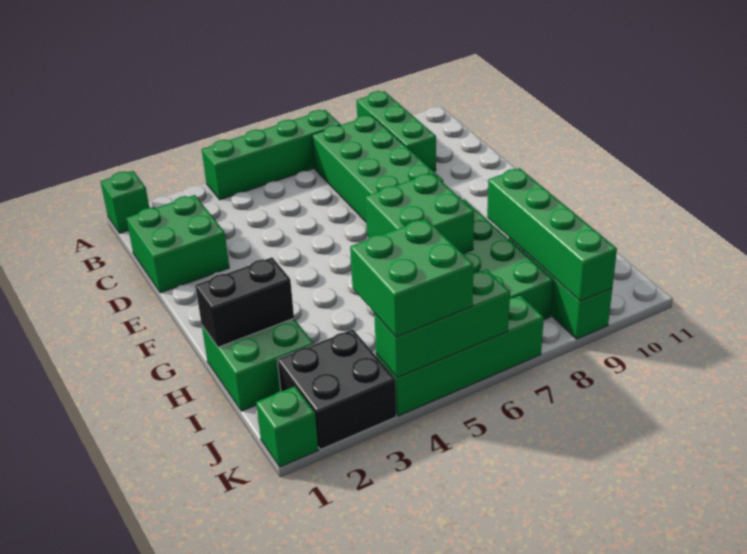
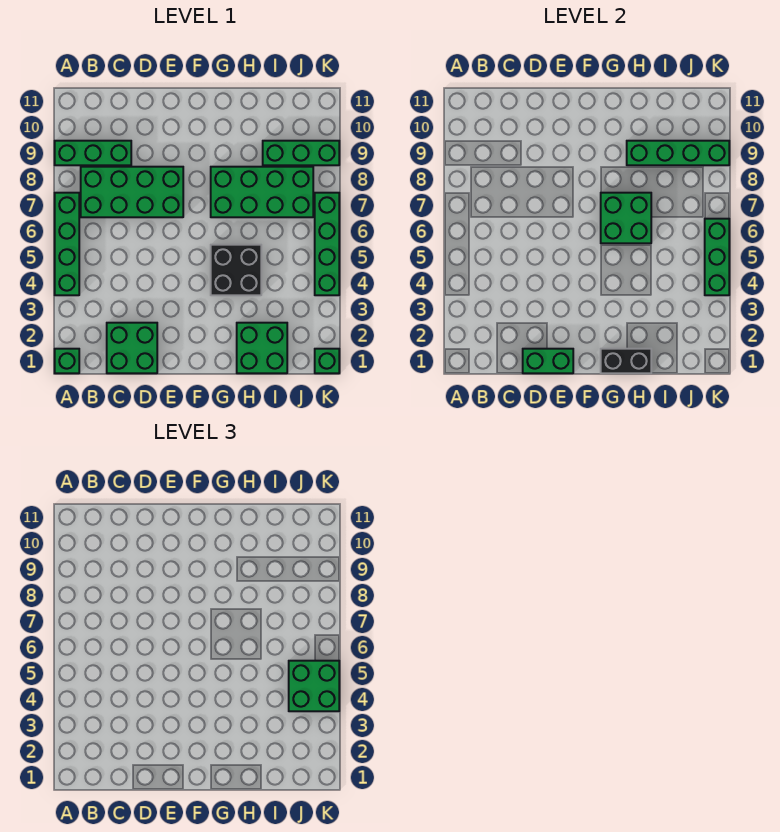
none -> green 1x2 brick [523,349,573,373]
black 1x2 brick [195,257,294,347] -> black 1x2 brick turned to [601,349,651,373]
black 2x2 brick [277,329,396,449] -> black 2x2 brick moved to [211,245,261,295]

